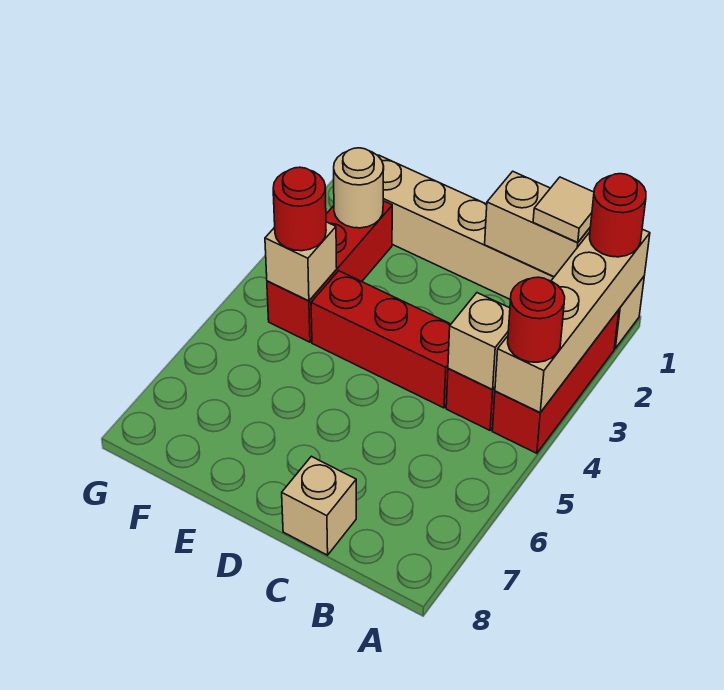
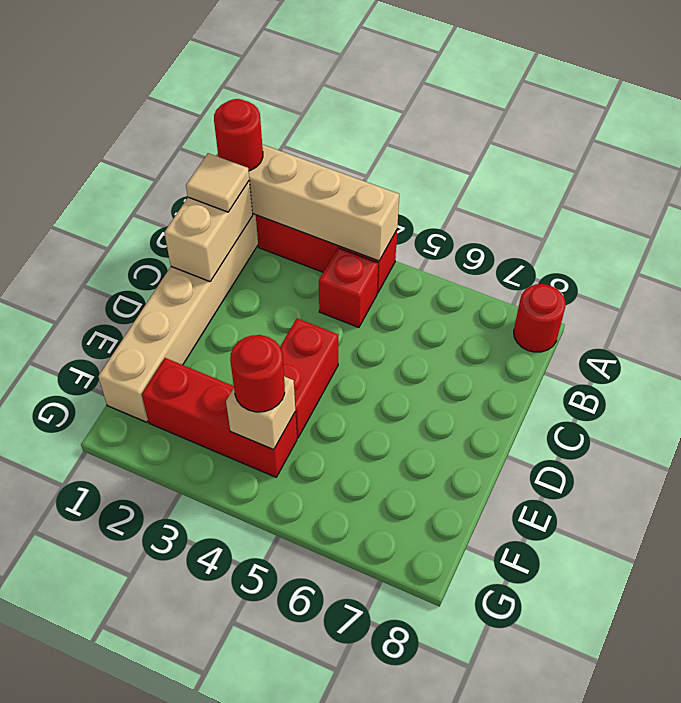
red 1x1 round brick [508,277,565,362] -> red 1x1 round brick moved to [514,284,566,352]
tan 1x1 brick [448,293,510,390] -> none
red 1x3 brick [311,271,451,408] -> red 1x2 brick [280,318,338,438]
tan 1x1 brick [282,456,356,555] -> none
tan 1x1 round brick [334,148,384,228] -> none

